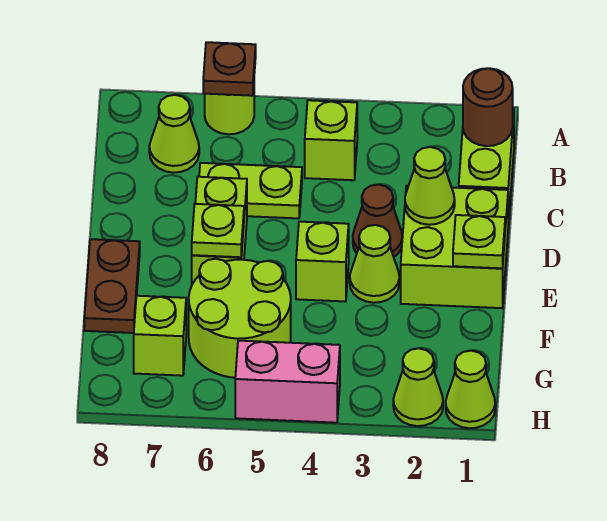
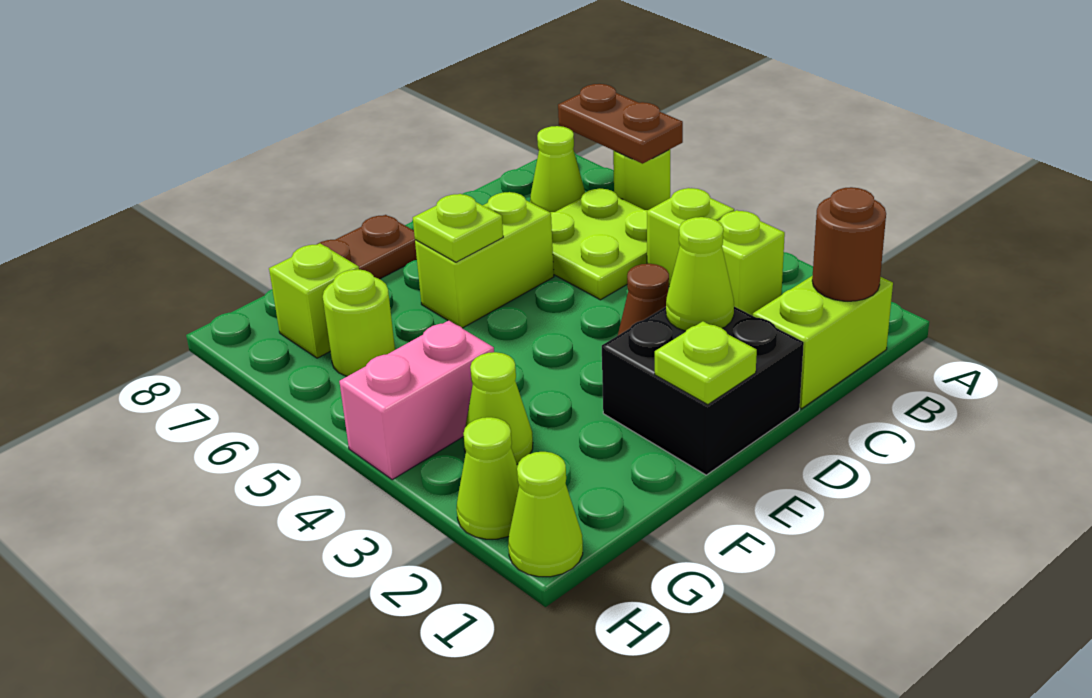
brown 1x1 plate [203,42,256,96] -> brown 1x2 plate [558,84,683,164]
lime 1x2 plate [199,163,302,218] -> lime 2x2 plate [550,189,648,300]
lime 2x2 brick [401,186,508,308] -> black 2x2 brick [602,307,804,475]
lime 1x1 cone [350,225,399,303] -> lime 1x1 cone moved to [464,352,533,464]
lime 1x1 brick [296,222,349,301] -> lime 1x1 brick moved to [718,210,785,316]
lime 2x2 round brick [189,259,291,378] -> lime 1x1 round brick [323,269,395,376]
pink 1x2 brick [235,341,340,423] -> pink 1x2 brick turned to [339,320,494,480]

